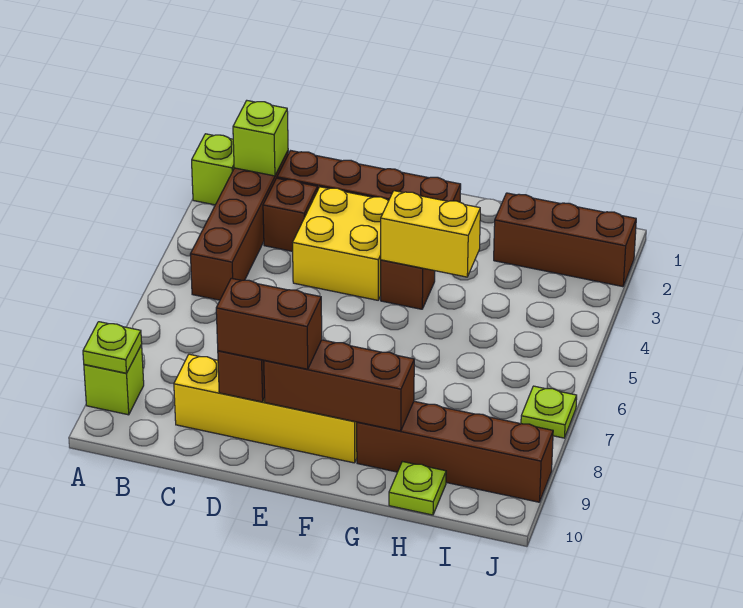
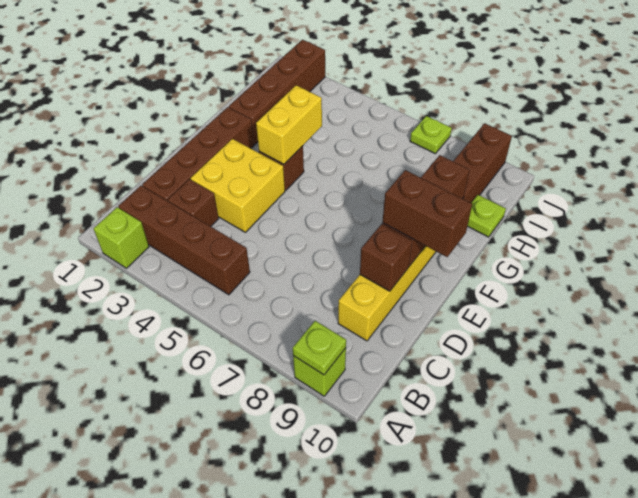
lime 1x1 brick [233,101,288,176] -> none
brown 1x2 brick [216,278,322,369] -> brown 1x2 brick turned to [382,170,472,257]
brown 1x3 brick [494,193,636,287] -> brown 1x4 brick [229,40,325,144]

